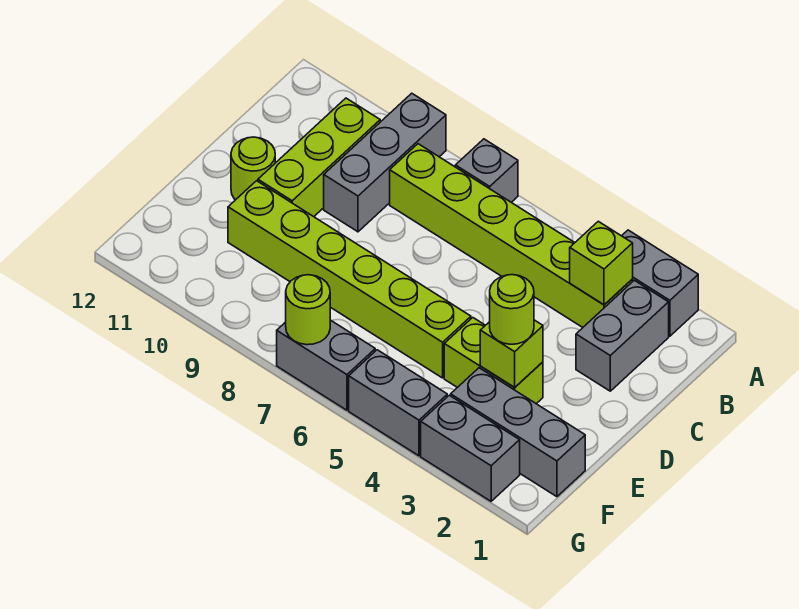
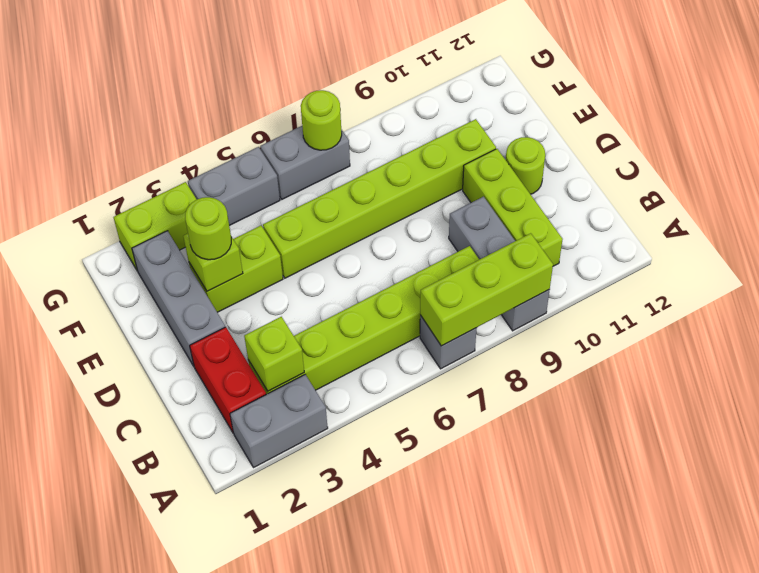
none -> lime 1x3 brick [420,233,553,346]
grey 1x2 brick [576,280,669,391] -> red 1x2 brick [190,327,266,433]
grey 1x3 brick [451,368,585,497] -> grey 1x3 brick turned to [132,231,225,366]
grey 1x2 brick [421,395,520,501] -> lime 1x2 brick [113,182,197,271]

